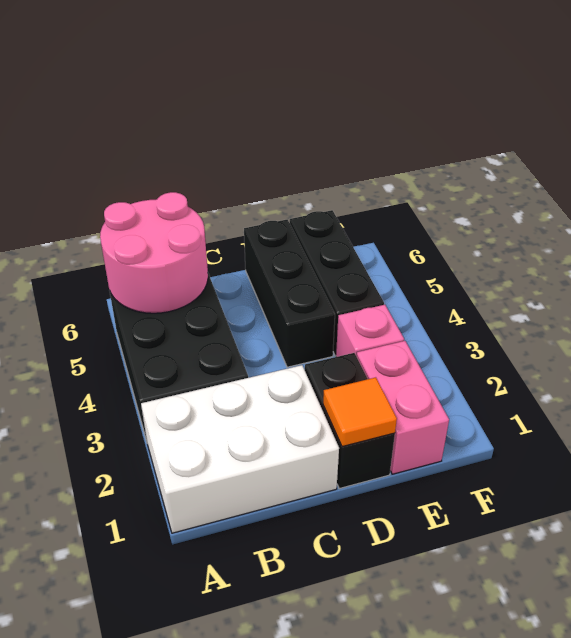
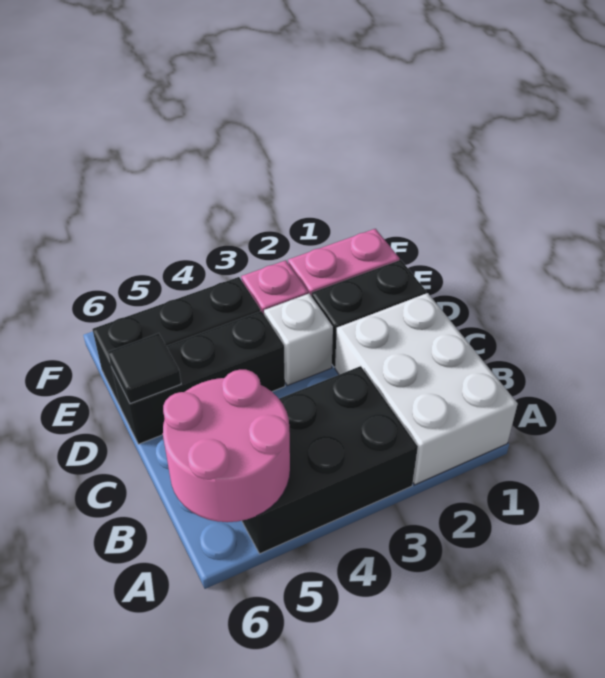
orange 1x1 tile [323,377,397,447] -> none
none -> white 1x1 brick [264,294,333,385]
none -> black 1x1 tile [108,333,181,404]

